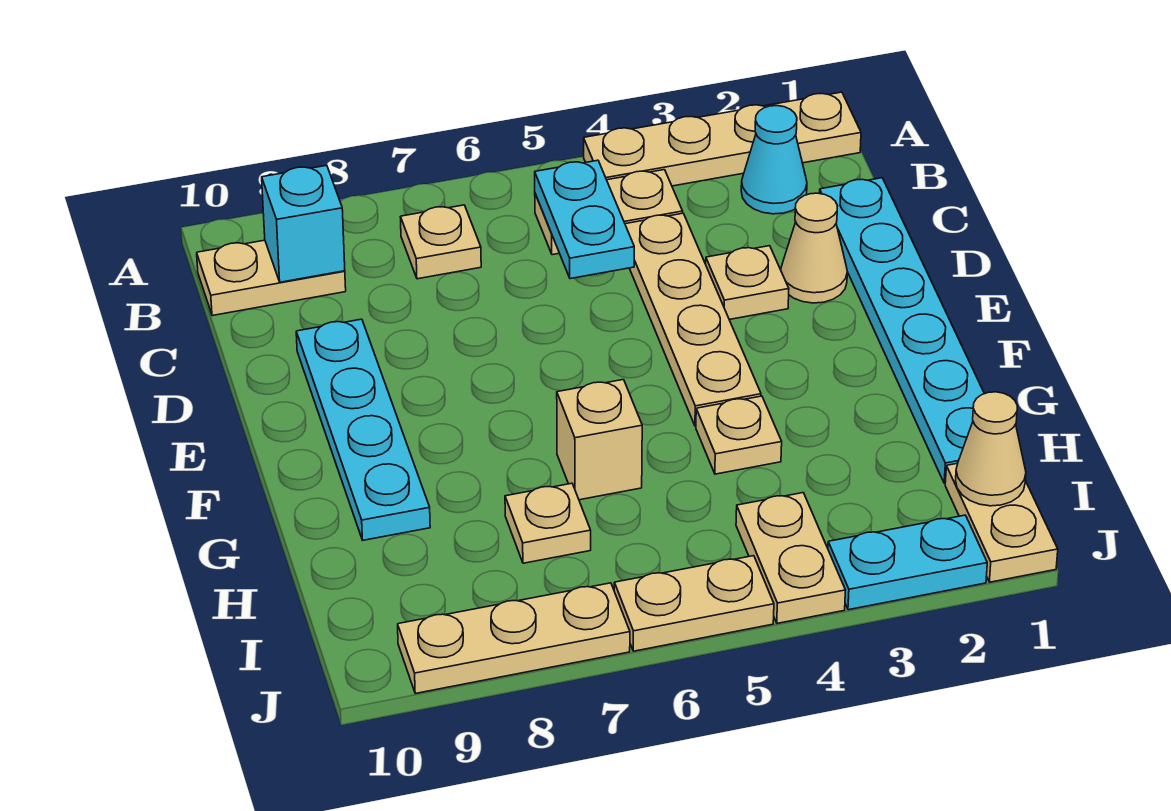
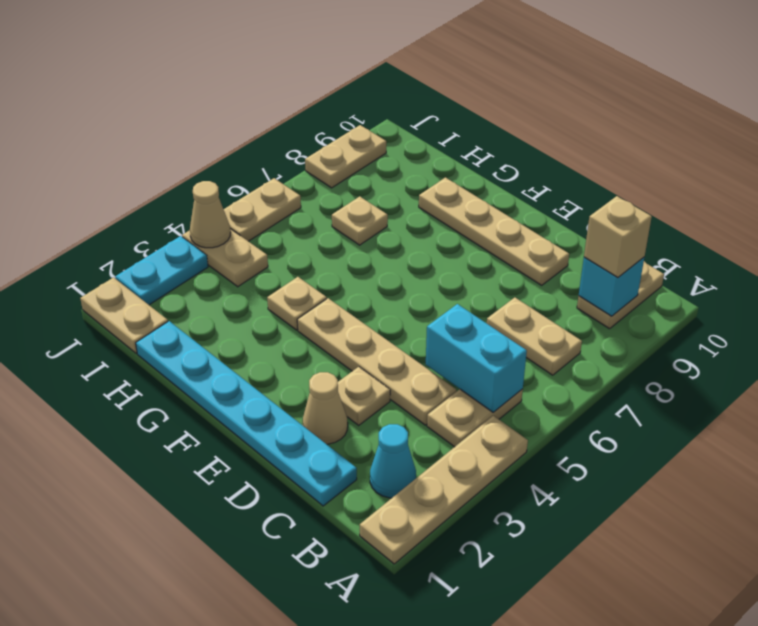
cyan 1x2 plate [535,160,634,279] -> cyan 1x2 brick [426,304,527,412]
tan 1x1 plate [400,205,481,279] -> tan 1x2 plate [487,298,582,375]
cyan 1x4 plate [296,319,430,540] -> tan 1x4 plate [419,178,569,285]
tan 1x1 brick [557,380,642,500] -> tan 1x1 brick moved to [584,196,652,277]
tan 1x1 cone [956,392,1026,506] -> tan 1x1 cone moved to [190,181,231,248]
tan 1x3 plate [398,583,630,693] -> tan 1x2 plate [305,125,386,188]

